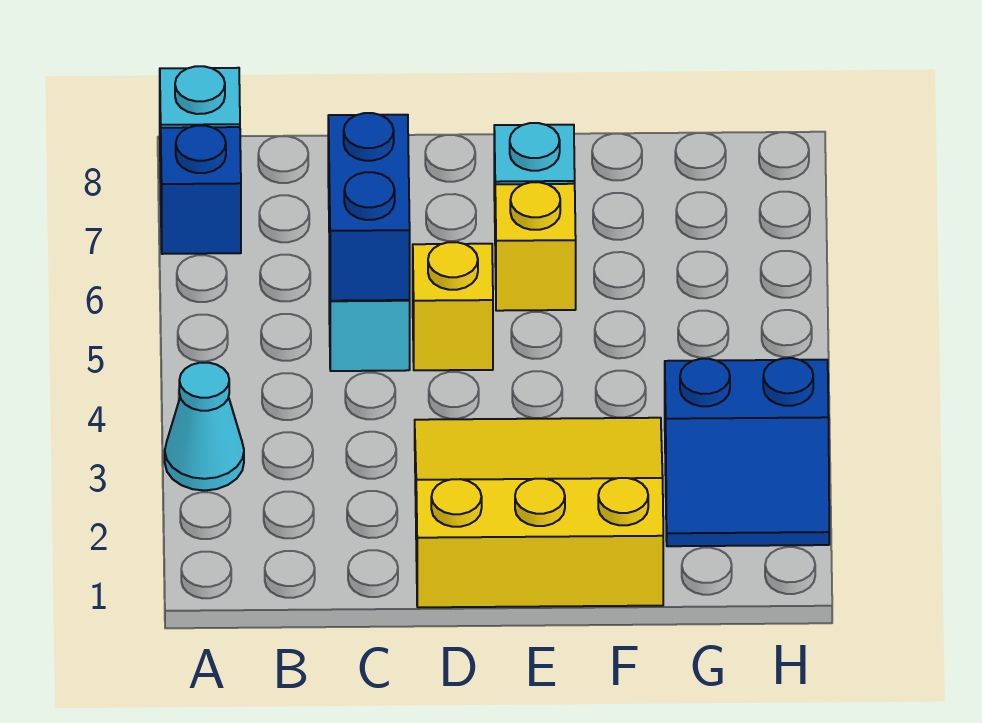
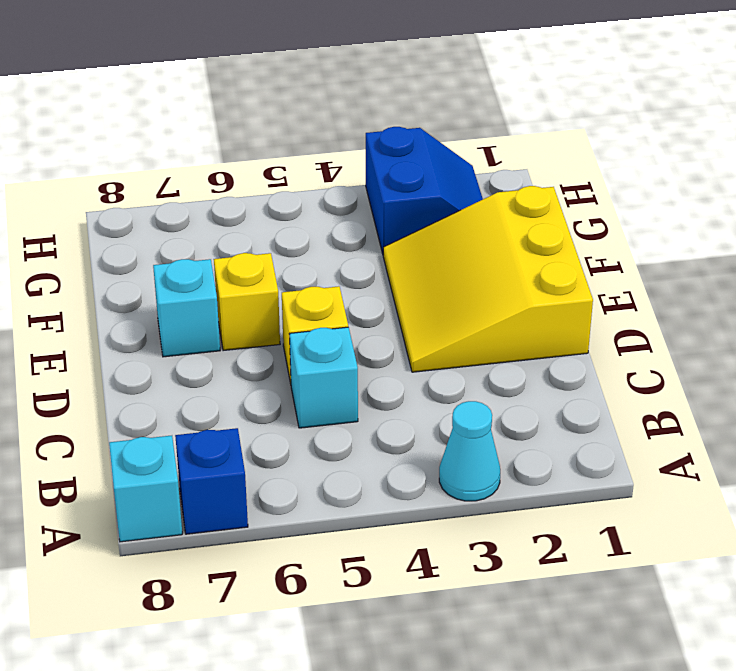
blue 1x2 brick [328,113,410,301] -> none

